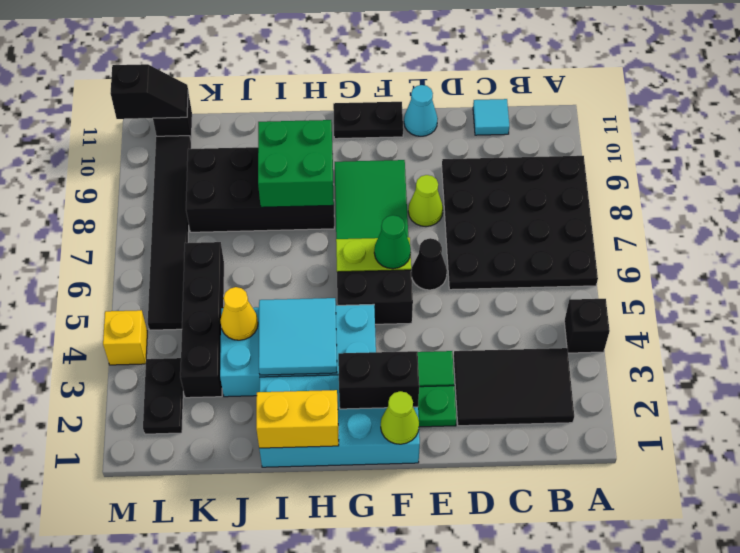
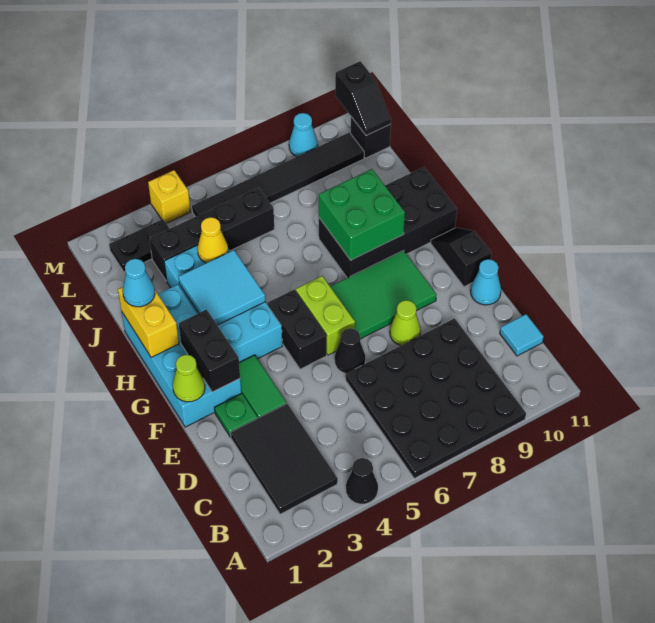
black 1x1 brick [564,299,610,353] -> black 1x1 cone [346,458,378,504]
green 1x1 cone [374,215,411,269] -> none
black 1x2 plate [333,102,403,139] -> black 1x2 slope [431,228,492,287]
black 2x4 brick [186,147,334,232] -> black 2x4 brick turned to [319,167,457,278]
none -> cyan 1x1 cone [123,259,155,307]
none -> cyan 1x1 cone [289,113,318,157]

